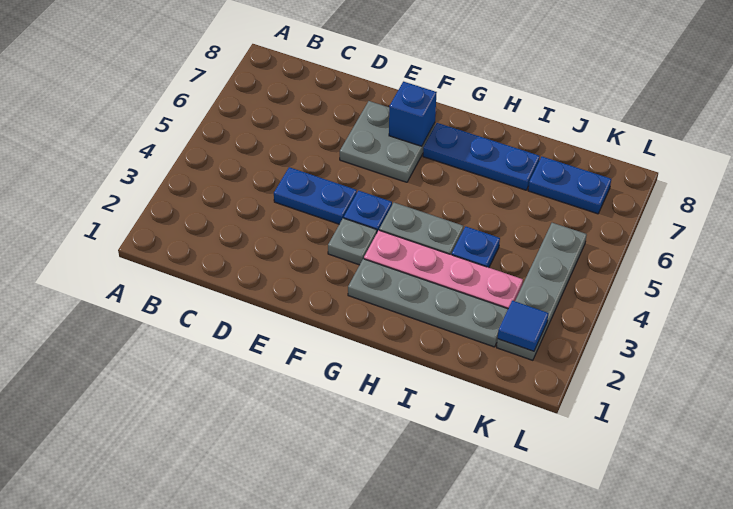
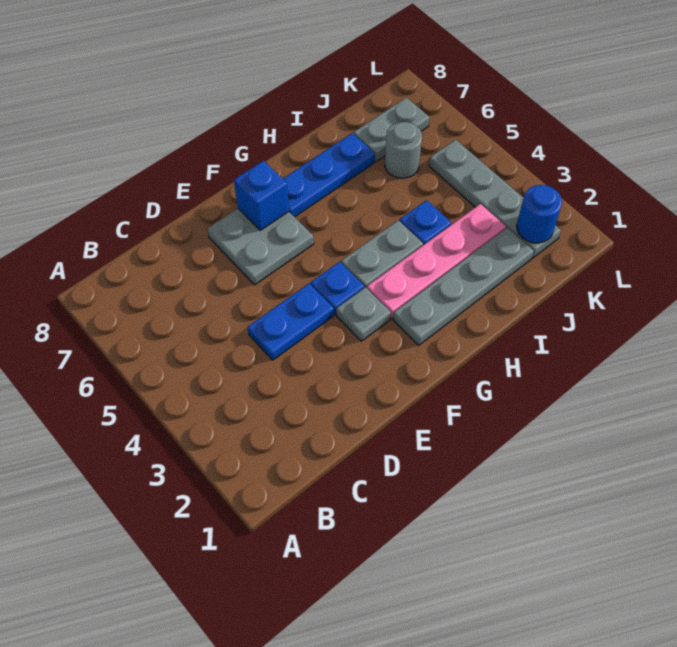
none -> grey 1x1 round brick [385,122,422,178]
blue 1x2 plate [528,157,611,214] -> grey 1x2 plate [354,97,430,162]
blue 1x1 tile [498,301,548,351] -> blue 1x1 round brick [517,185,562,243]

